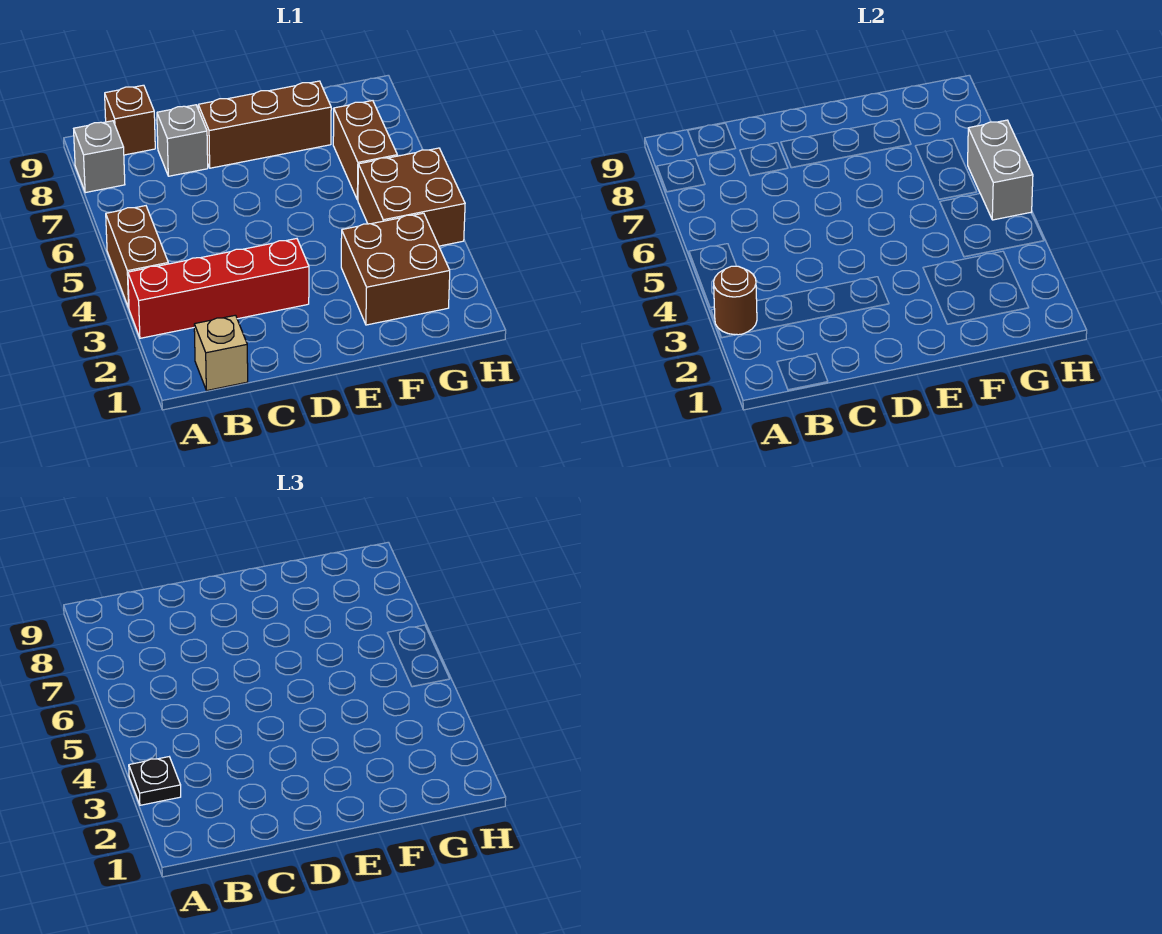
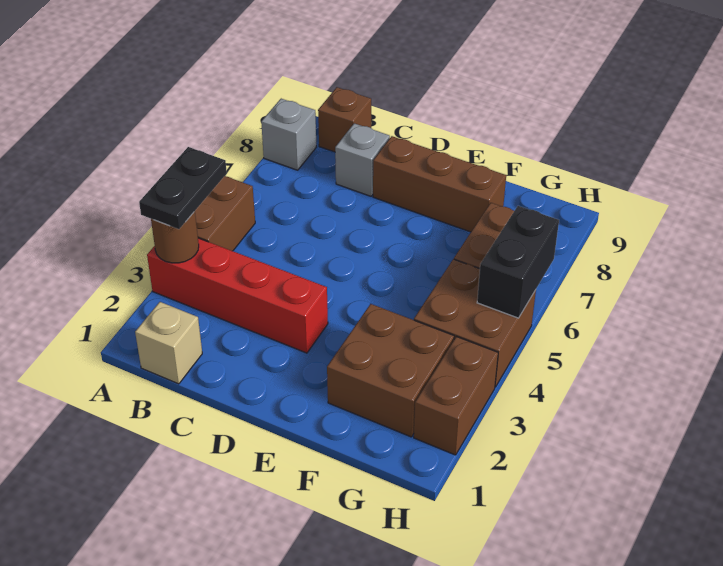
black 1x1 plate [129,757,181,805] -> black 1x2 plate [139,147,227,229]
none -> brown 1x2 brick [414,337,498,455]
grey 1x2 brick [968,120,1033,220] -> black 1x2 brick [477,206,559,318]

